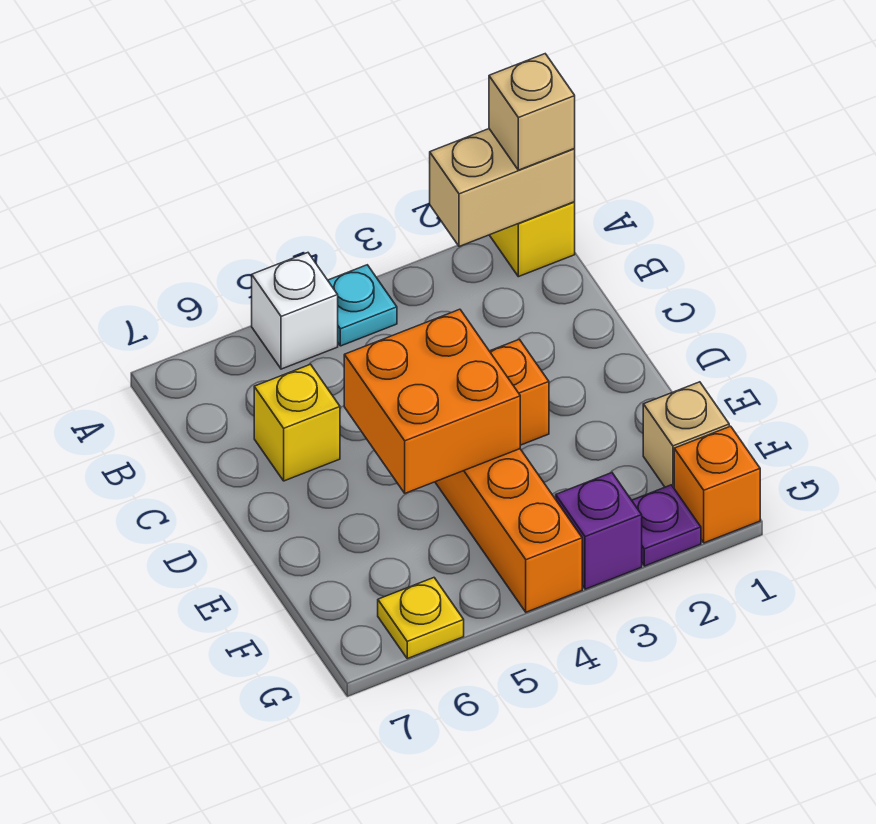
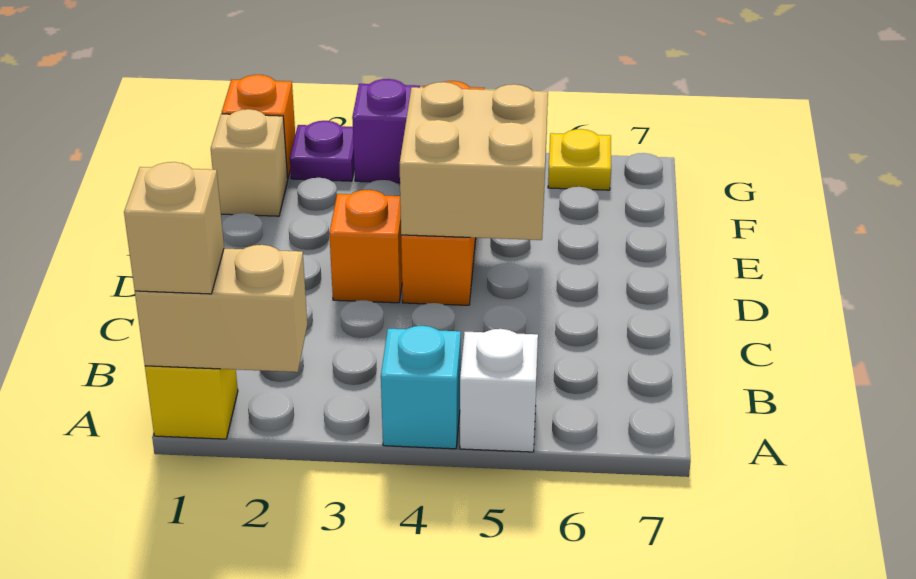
cyan 1x1 plate [328,265,397,346] -> cyan 1x1 brick [381,326,461,449]
yellow 1x1 brick [254,364,340,481] -> none
orange 2x2 brick [344,309,520,493] -> tan 2x2 brick [400,82,548,240]

